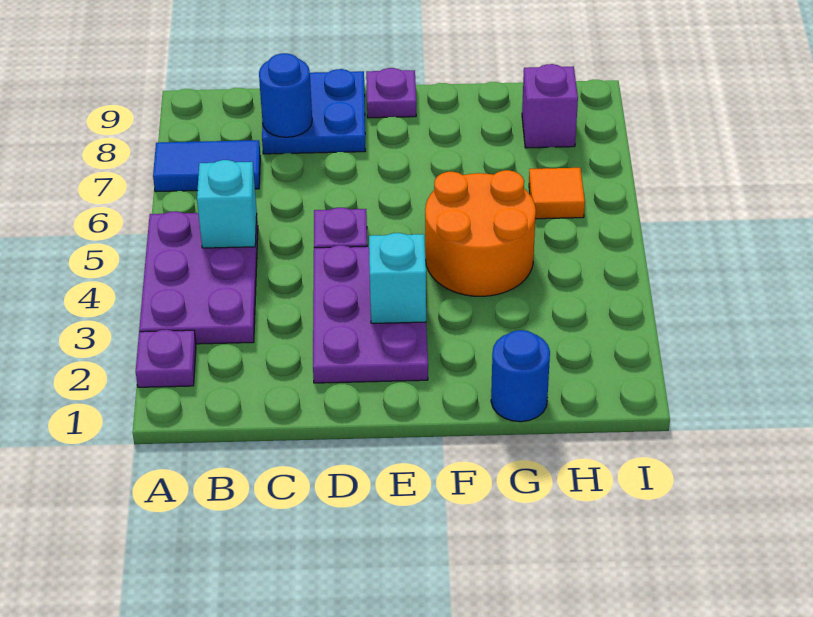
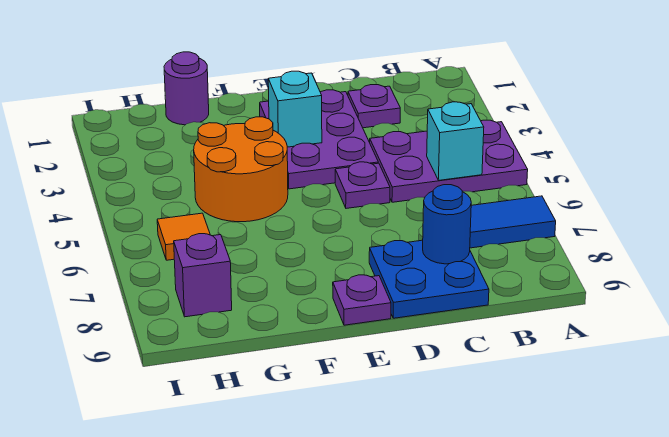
purple 1x1 plate [136,330,196,387] -> purple 1x1 plate moved to [348,85,400,128]
purple 2x3 plate [139,211,258,344] -> purple 2x3 plate turned to [370,120,528,202]
blue 1x1 round brick [491,330,550,422] -> purple 1x1 round brick [164,52,209,125]

